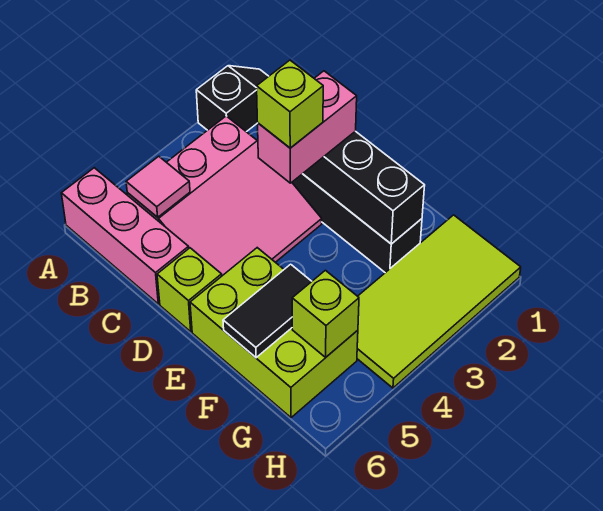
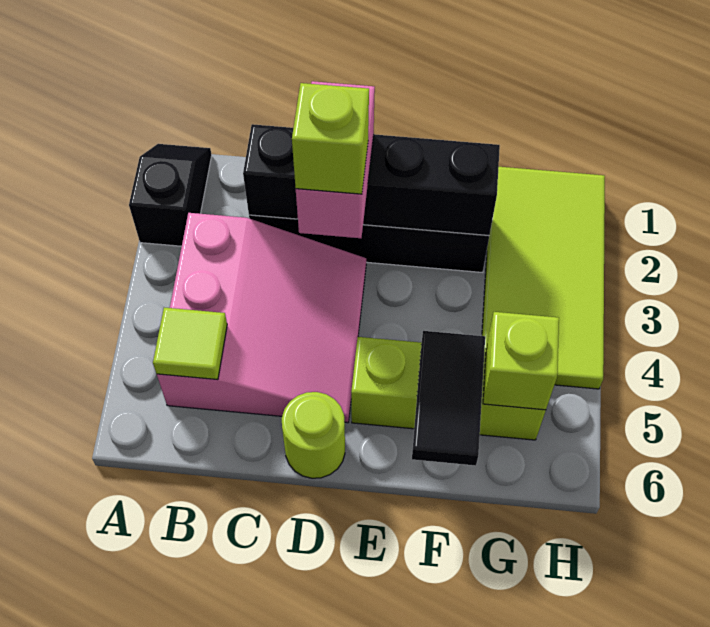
pink 1x3 brick [61,168,189,304] -> none
pink 1x1 tile [126,156,190,217] -> lime 1x1 tile [153,308,227,380]
lime 1x1 brick [157,248,222,332] -> lime 1x1 round brick [282,392,345,478]
lime 2x3 brick [190,248,358,418] -> lime 1x3 brick [351,337,546,440]

